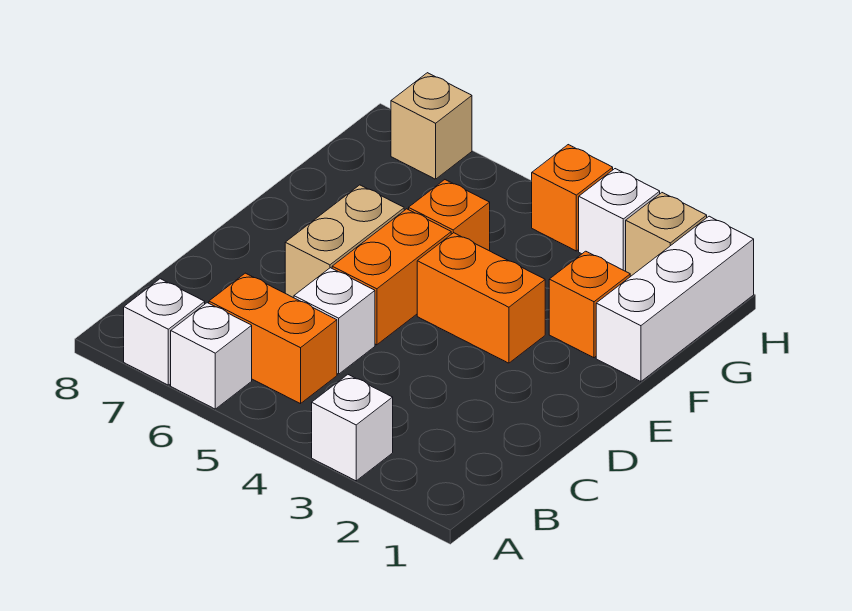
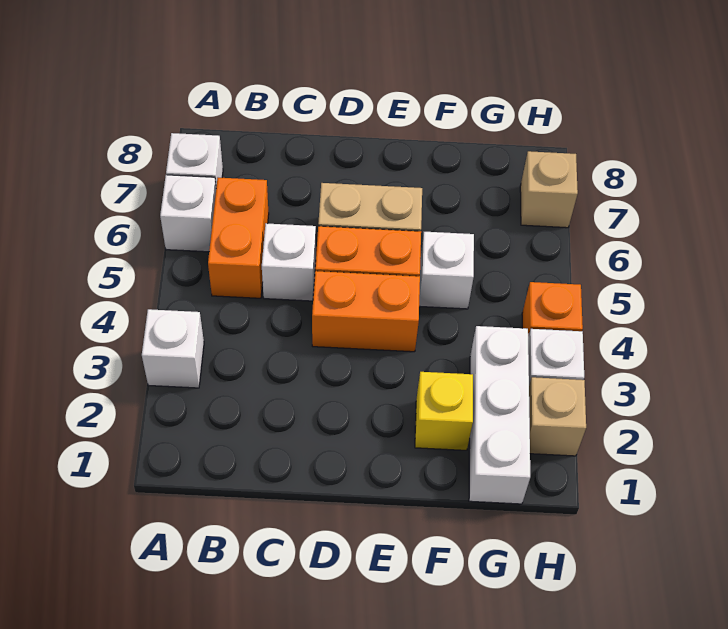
orange 1x2 brick [417,233,545,363] -> orange 1x2 brick turned to [312,271,420,352]
white 1x3 brick [596,216,754,382] -> white 1x3 brick turned to [469,326,530,504]
orange 1x1 brick [549,251,630,358] -> yellow 1x1 brick [415,372,473,450]
orange 1x1 brick [409,180,490,251] -> white 1x1 brick [419,232,474,309]

